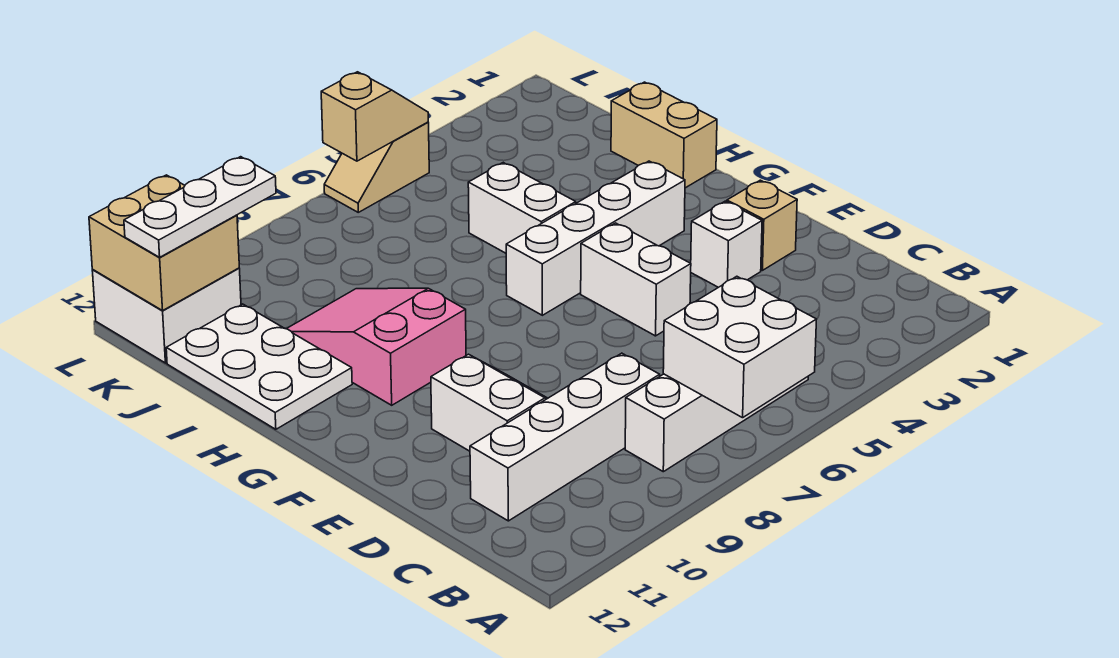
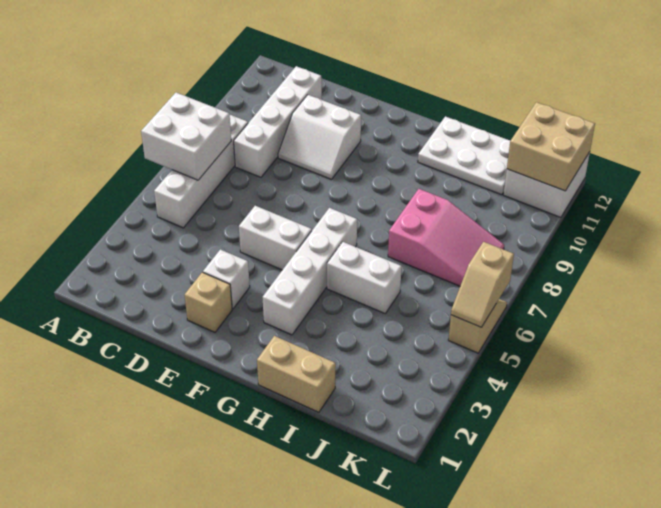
pink 2x3 slope [287,288,466,405] -> pink 2x3 slope moved to [388,189,504,286]
white 1x3 plate [124,157,276,257] -> none

